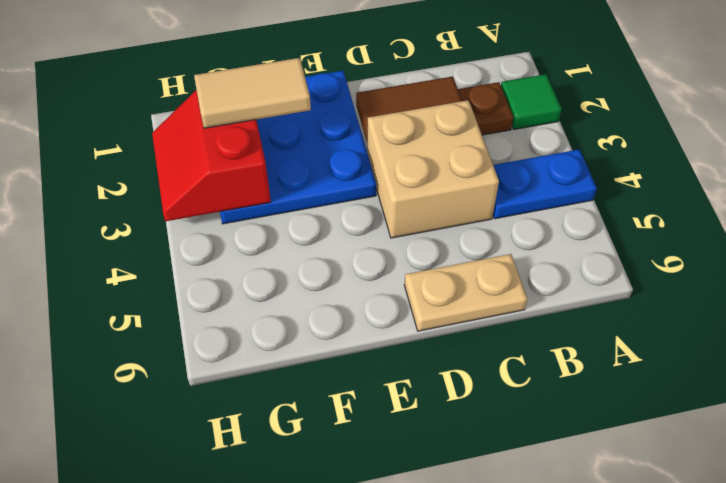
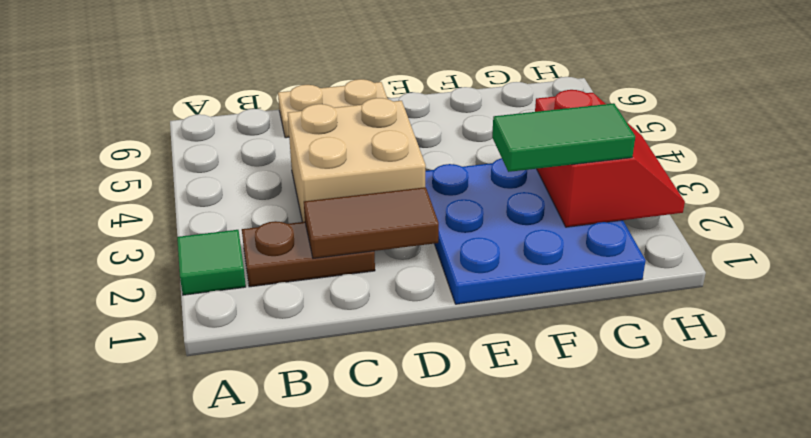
blue 1x2 plate [493,149,597,219] -> none
tan 1x2 tile [194,58,311,128] -> green 1x2 tile [492,103,635,172]

